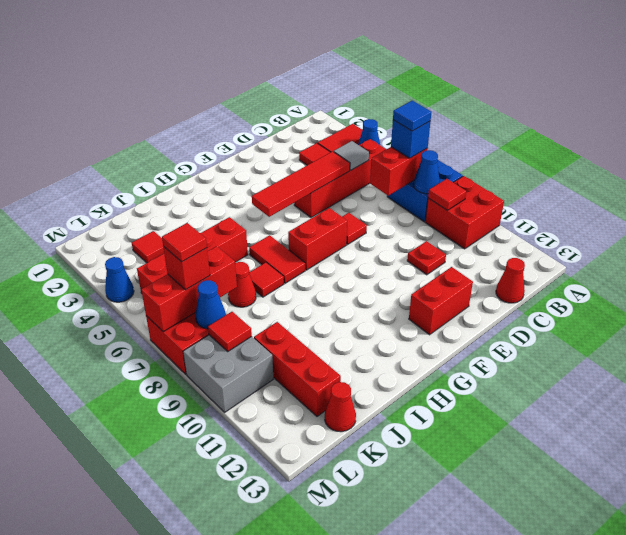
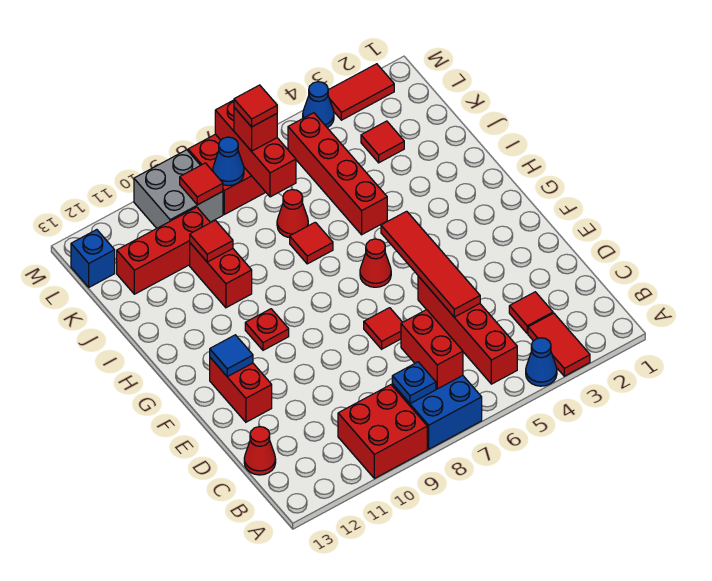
blue 1x1 brick [391,120,431,158] -> blue 1x1 brick moved to [71,230,115,287]
blue 1x1 tile [393,101,431,131] -> blue 1x1 tile moved to [210,335,253,377]
blue 1x1 cone [414,150,440,194] -> blue 1x1 plate [392,362,436,404]
red 1x1 tile [428,179,466,210] -> red 1x1 tile moved to [190,220,233,262]
grey 1x1 tile [334,141,369,170] -> none
red 1x1 plate [407,241,446,275] -> red 1x1 plate moved to [245,309,289,350]
red 1x2 brick [288,208,347,270] -> red 1x2 brick moved to [190,243,252,308]
red 1x2 tile [249,235,305,283] -> red 1x2 tile moved to [328,64,394,120]
red 1x1 cone [325,382,356,432] -> red 1x1 cone moved to [360,239,391,287]

